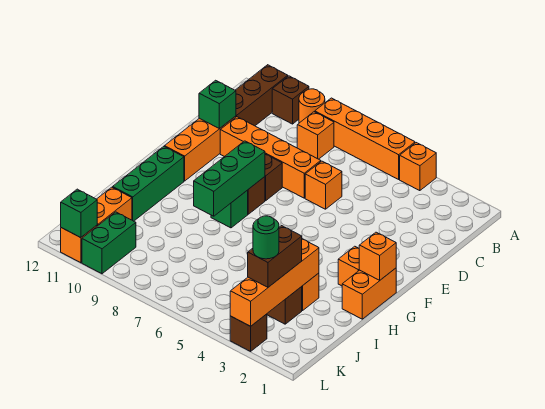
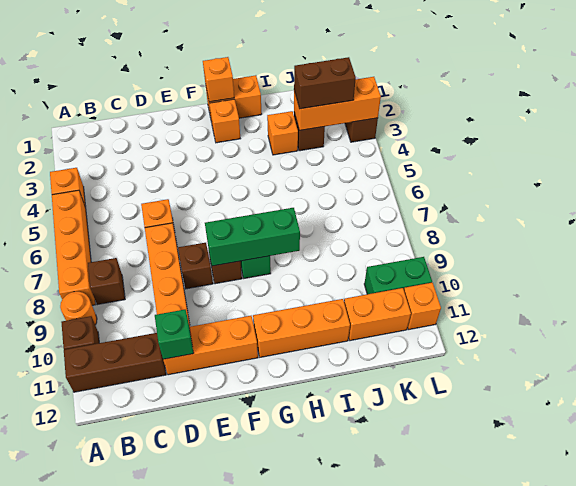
orange 1x1 brick [297,112,334,159] -> brown 1x1 brick [88,258,125,305]
green 1x3 brick [113,146,184,221] -> orange 1x3 brick [253,299,350,357]
orange 1x4 brick [230,239,319,326] -> orange 1x3 brick [294,77,381,130]
green 1x1 round brick [253,216,279,259] -> none
green 1x1 brick [61,189,97,238] -> none

